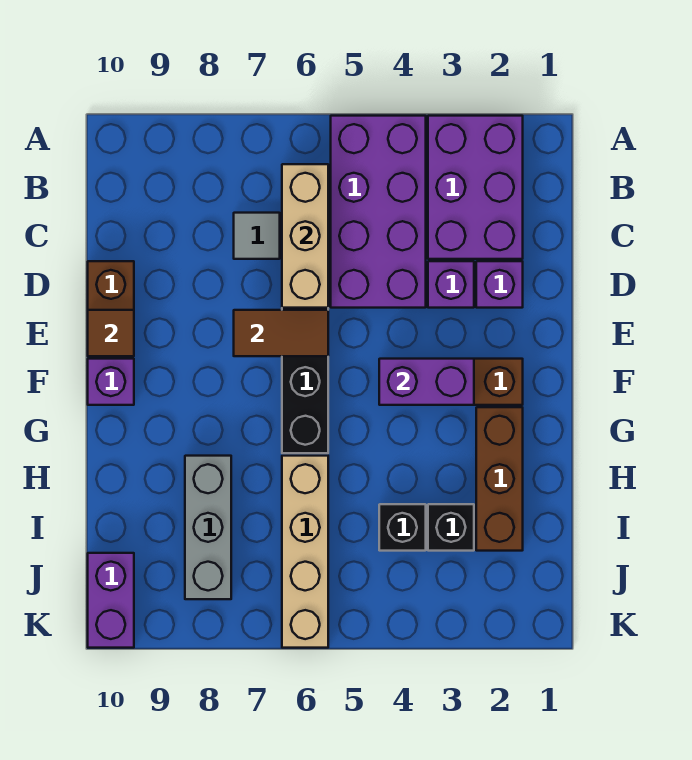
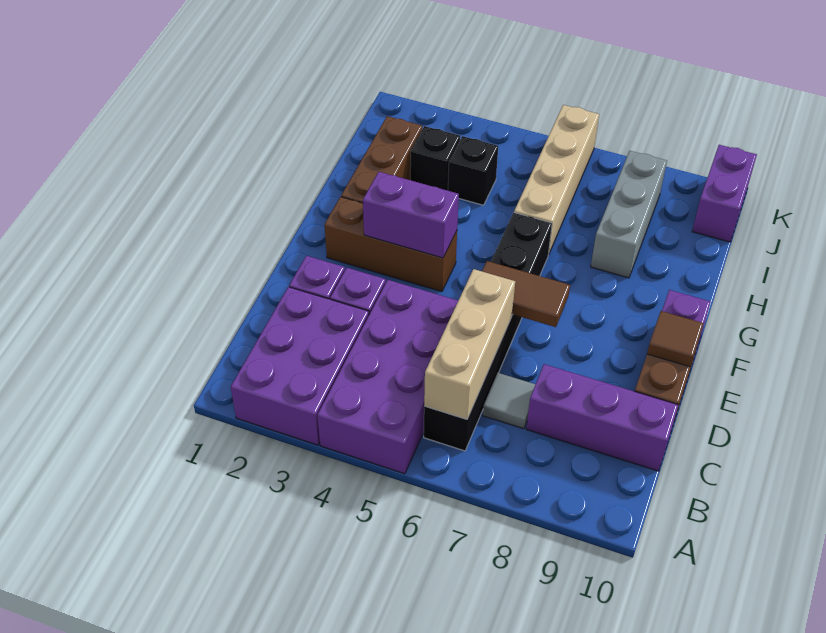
none -> purple 1x3 brick [526,364,678,471]

